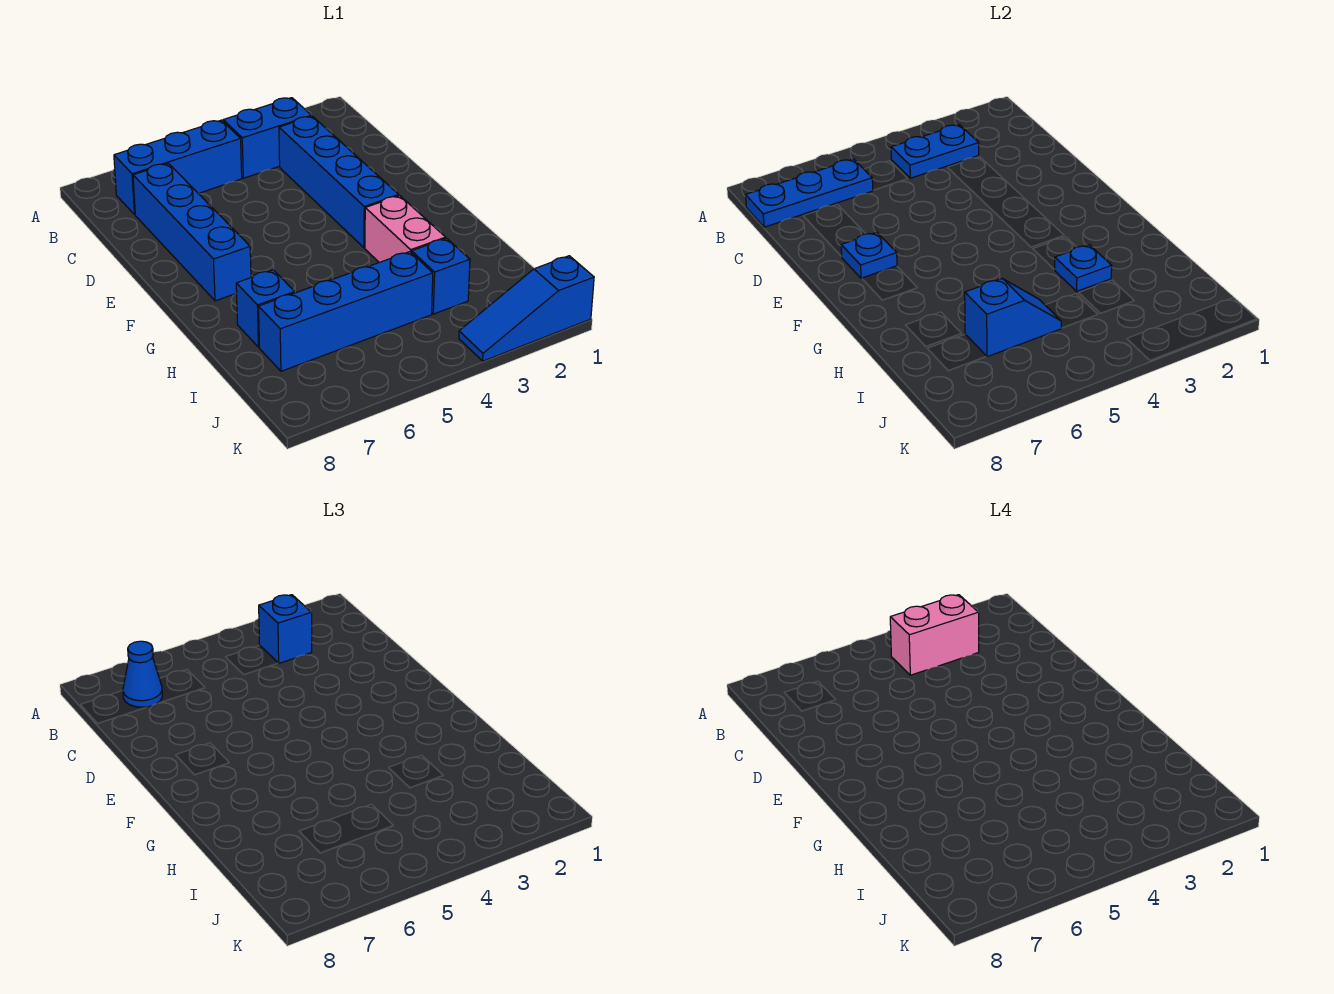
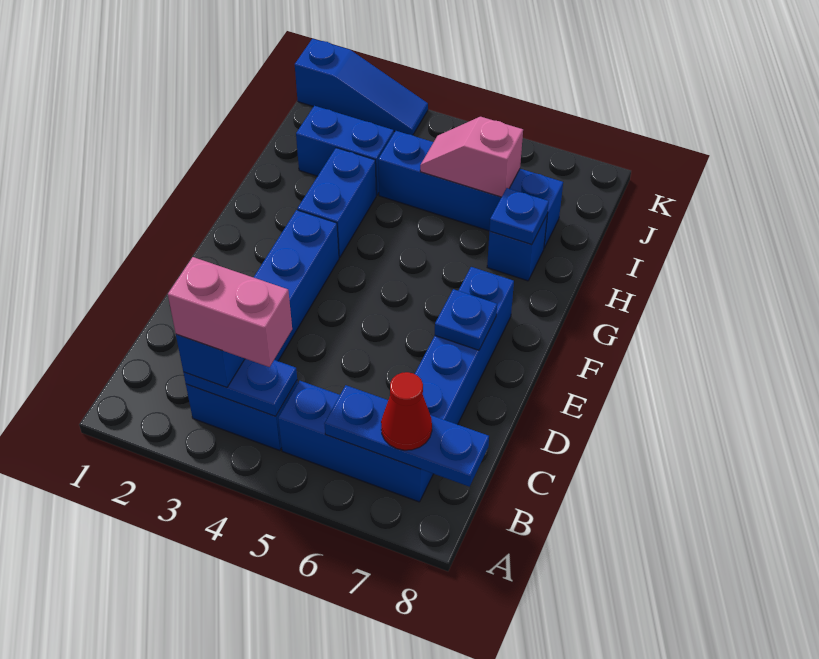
blue 1x1 cone [123,641,162,707] -> red 1x1 cone [381,372,432,450]
pink 1x2 brick [365,196,446,262] -> blue 1x2 brick [297,148,376,258]
blue 1x1 plate [1054,245,1112,291] -> blue 1x1 plate moved to [489,188,549,245]
blue 1x1 brick [412,238,470,314] -> blue 1x2 brick [296,106,394,195]
blue 1x2 slope [965,279,1061,357] -> pink 1x2 slope [420,117,523,197]

